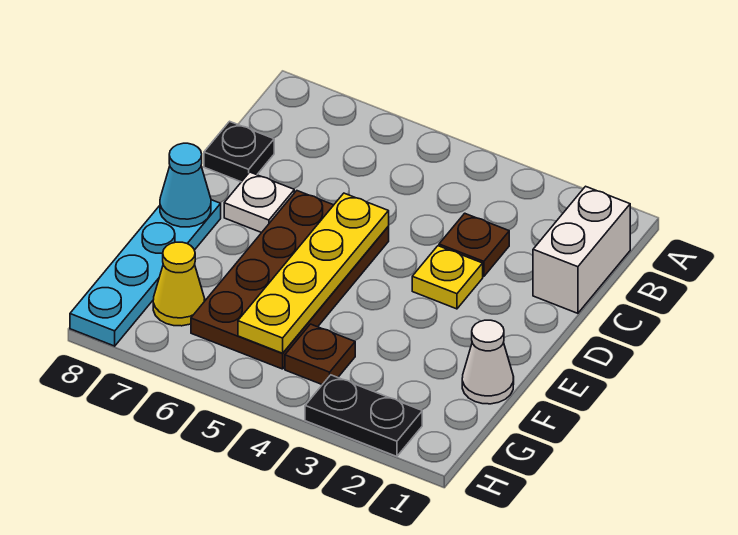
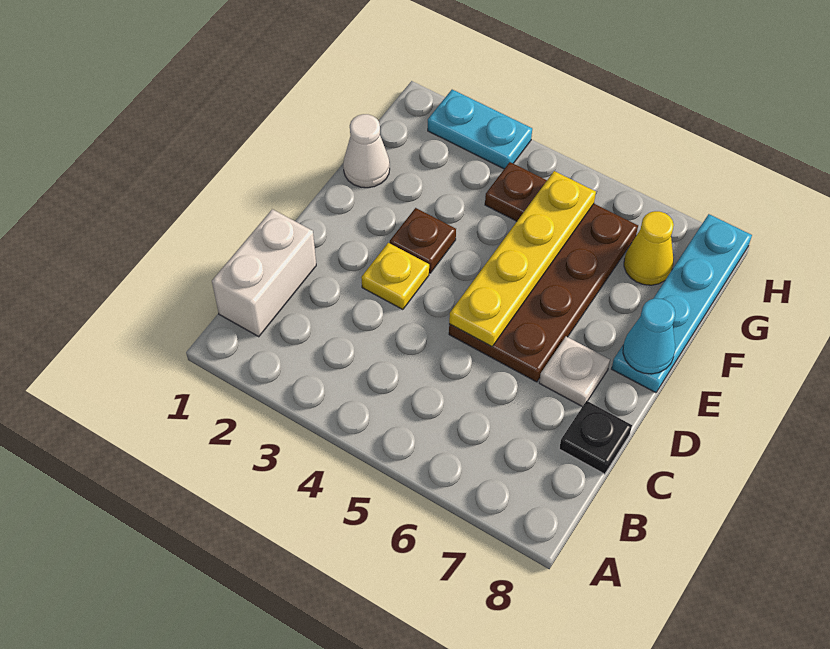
brown 1x1 plate [439,213,509,277] -> brown 1x1 plate moved to [390,208,456,273]
black 1x2 plate [305,375,422,456] -> cyan 1x2 plate [428,90,532,169]

